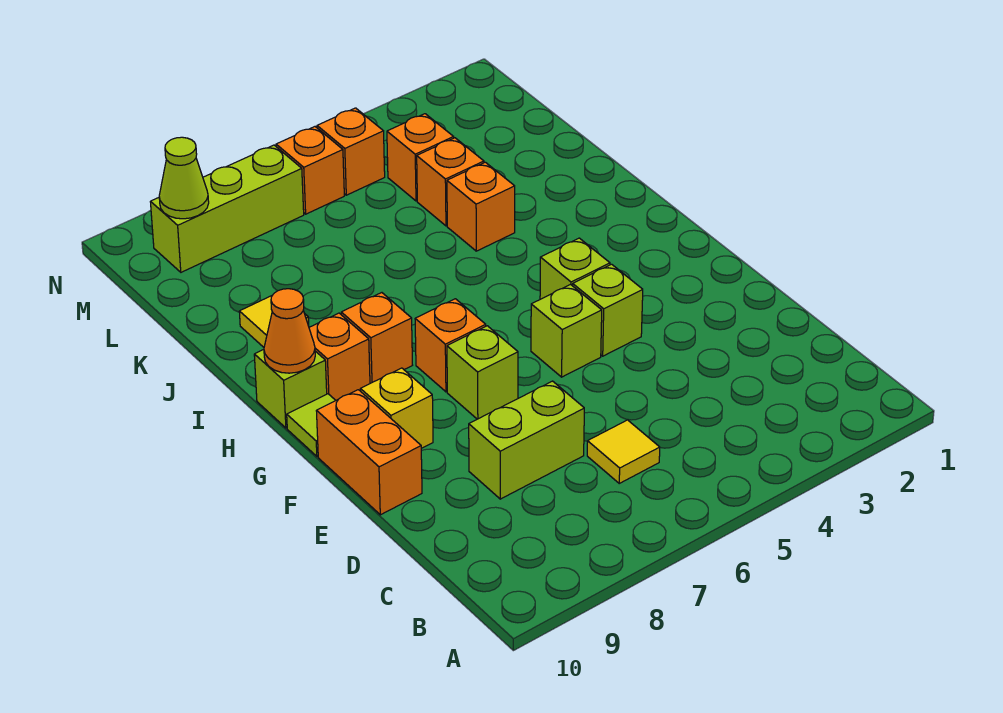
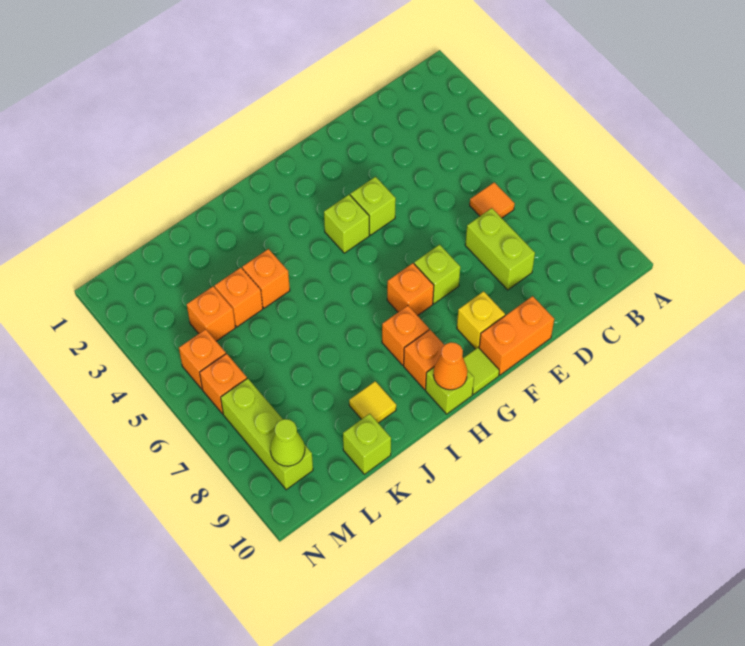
yellow 1x1 tile [587,420,660,483] -> orange 1x1 tile [470,182,515,218]
lime 1x1 brick [531,285,602,377] -> lime 1x1 brick moved to [343,414,391,474]

